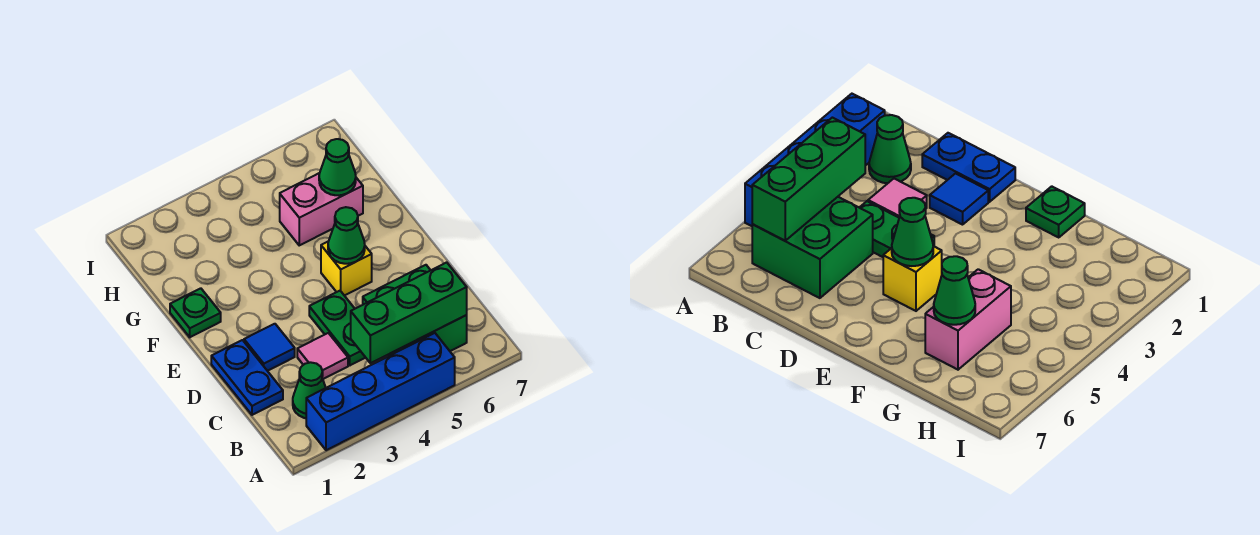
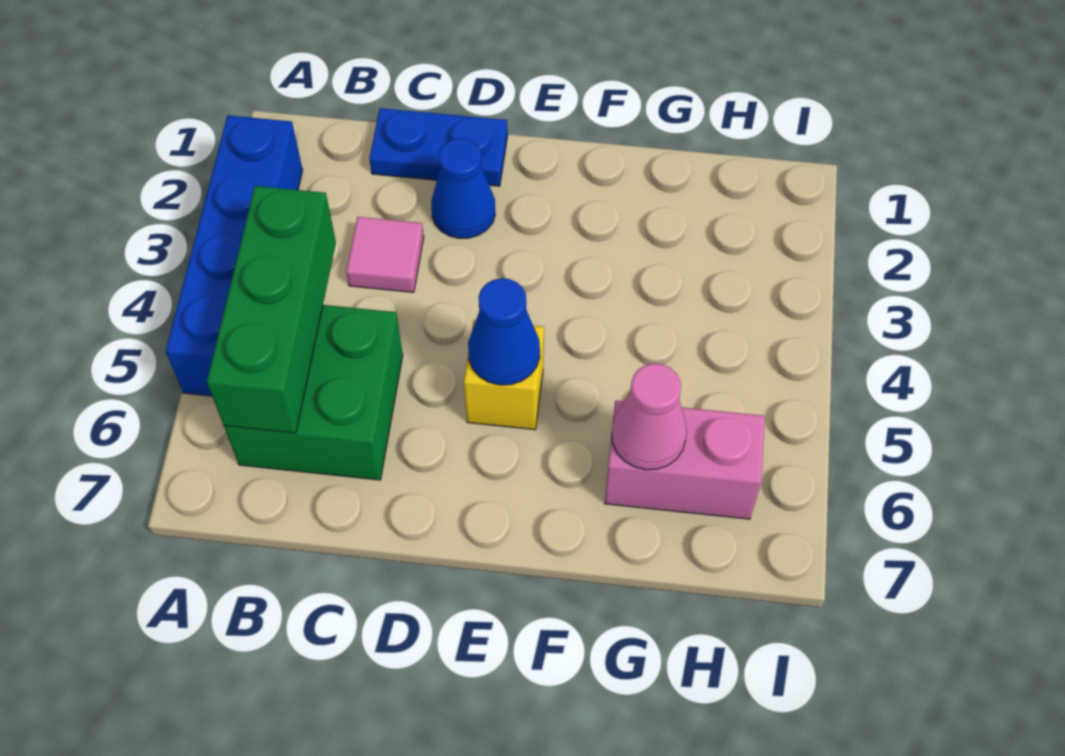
green 1x1 cone [293,362,326,418] -> none
green 1x2 plate [309,291,366,365] -> none
blue 1x1 tile [244,324,295,371] -> blue 1x1 cone [431,138,495,239]
green 1x1 cone [328,207,365,264] -> blue 1x1 cone [468,278,540,385]
green 1x1 plate [170,288,221,337] -> none
pink 1x2 brick [280,173,363,245] -> pink 1x2 brick turned to [605,401,765,519]
green 1x1 cone [319,139,356,195] -> pink 1x1 cone [612,364,687,470]

